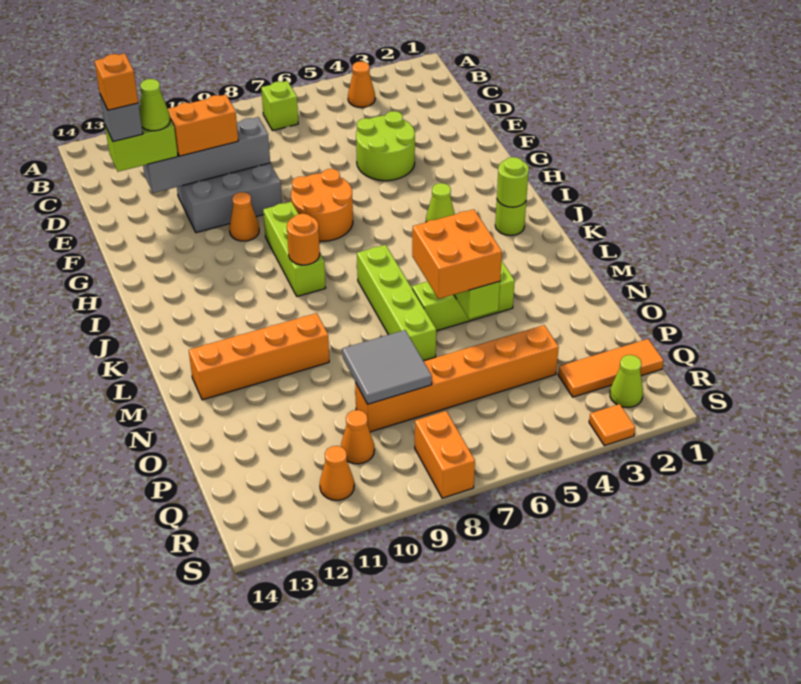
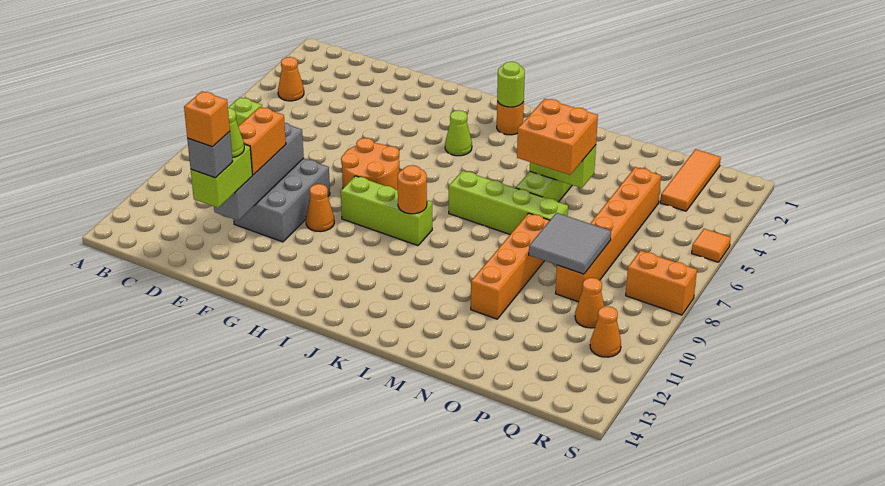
lime 2x2 round brick [356,111,415,181] -> none
lime 1x1 round brick [495,200,526,236] -> orange 1x1 round brick [497,101,524,135]
orange 1x4 brick [189,313,329,400] -> orange 1x4 brick moved to [471,213,550,319]
lime 1x1 cone [610,355,643,408] -> none
orange 1x1 tile [589,404,635,446] -> orange 1x1 tile moved to [692,229,731,262]

